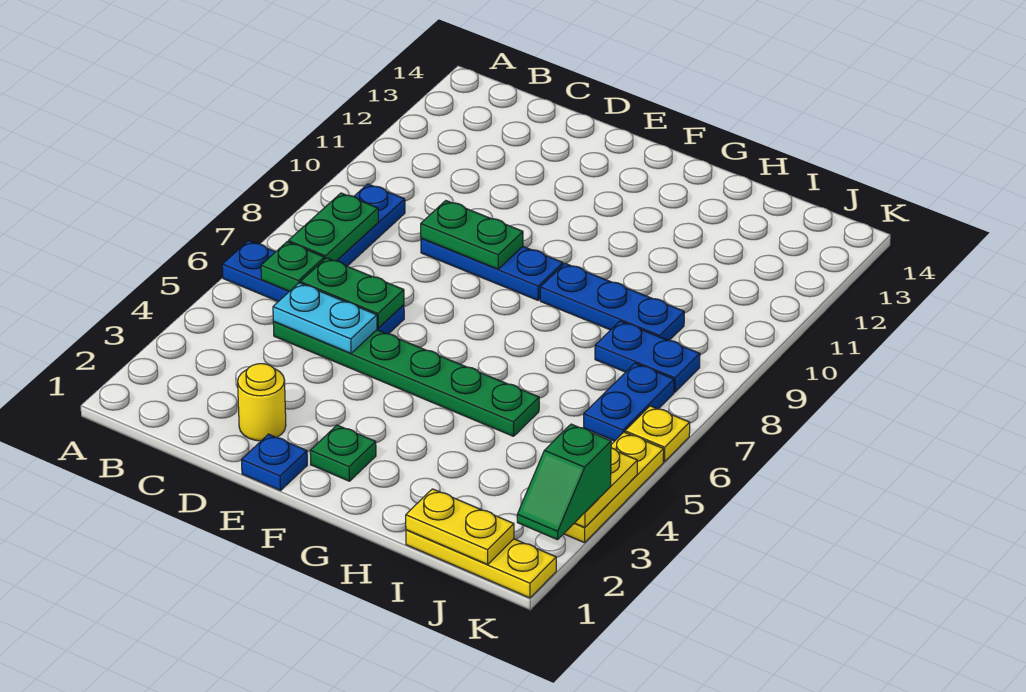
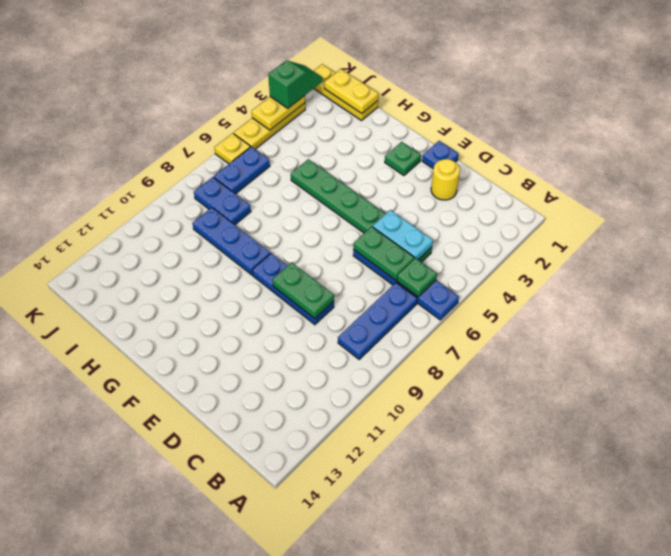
green 1x2 plate [288,193,378,261] -> none

